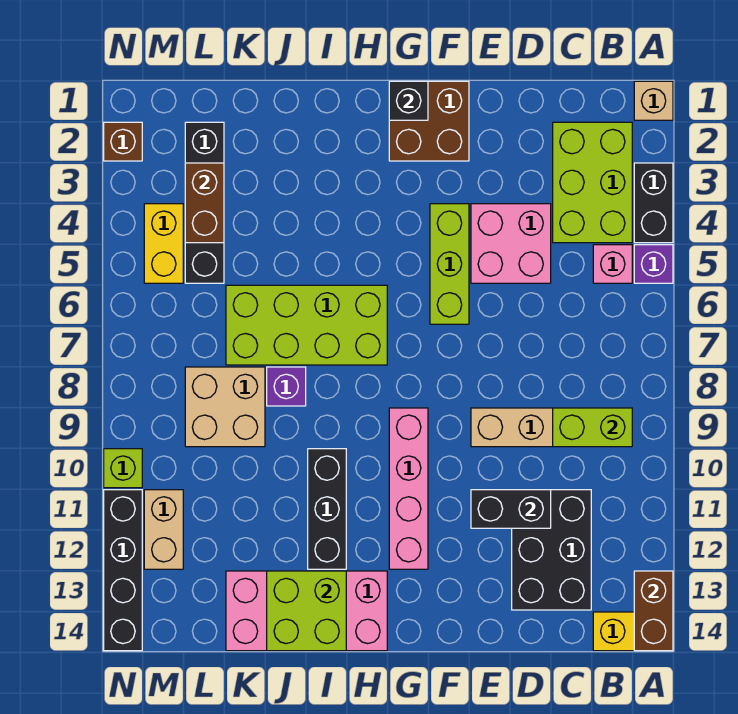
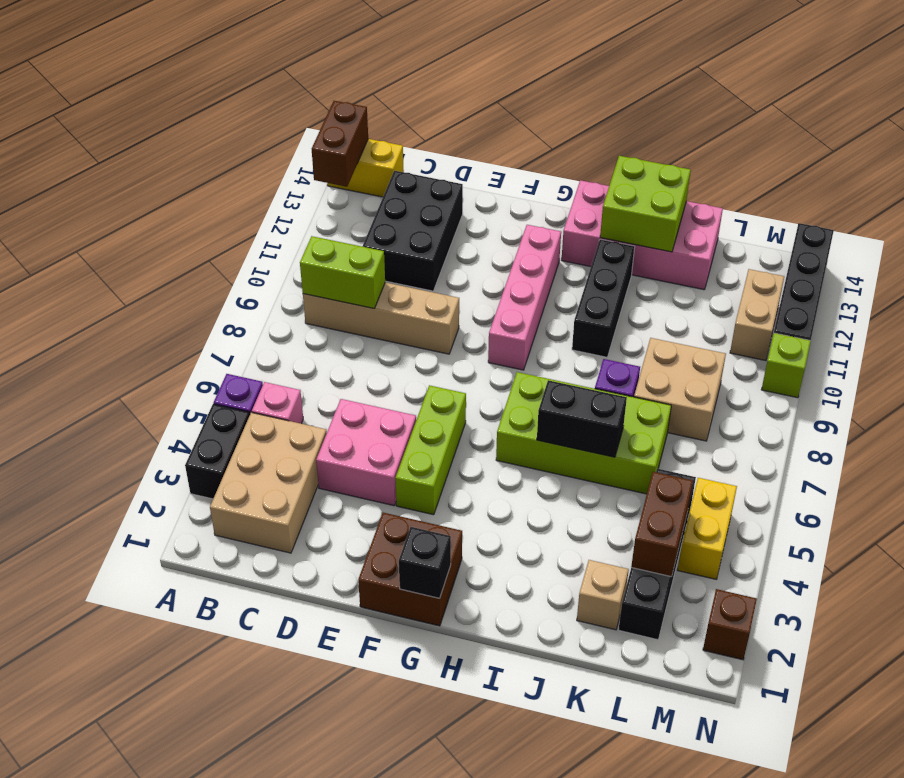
tan 1x1 brick [634,81,673,120] -> tan 1x1 brick moved to [577,560,629,630]
lime 2x3 brick [553,122,632,243] -> tan 2x3 brick [210,413,327,553]
black 1x2 brick [471,490,551,528] -> black 1x2 brick moved to [537,380,627,457]

